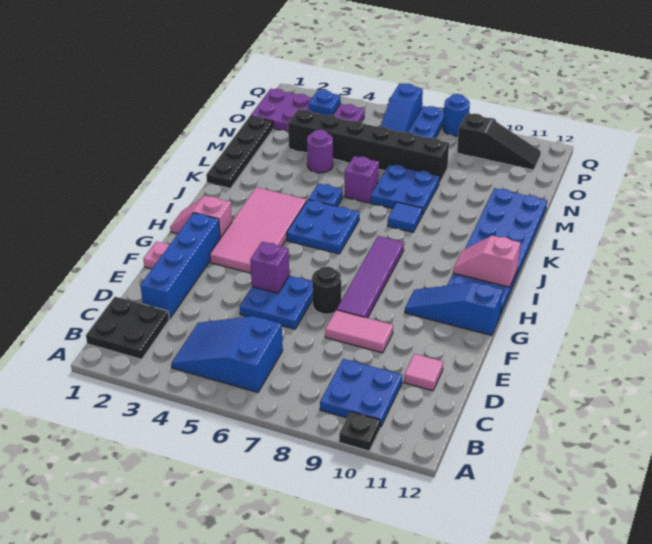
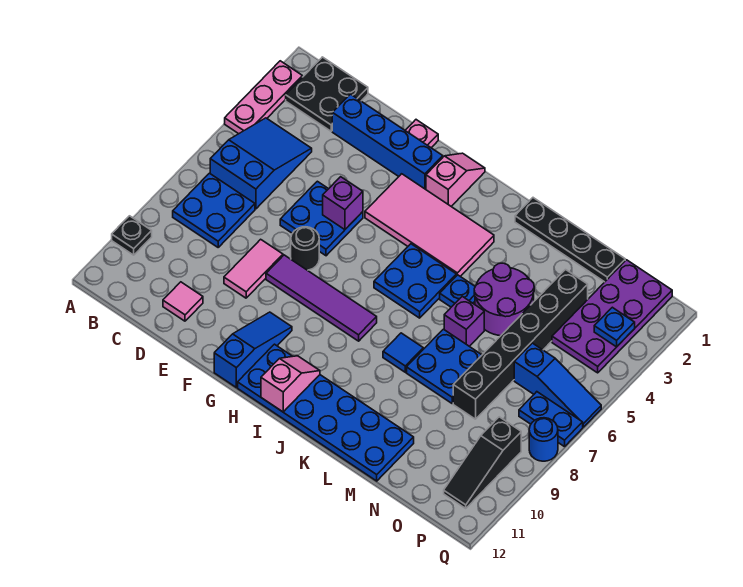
none -> pink 1x3 plate [225,61,302,134]
blue 2x2 plate [320,359,402,427] -> blue 2x2 plate moved to [173,173,255,247]
purple 1x1 round brick [307,130,333,173] -> purple 2x2 round brick [474,263,534,336]
blue 1x3 slope [380,84,423,132] -> blue 1x3 slope turned to [514,343,601,427]

